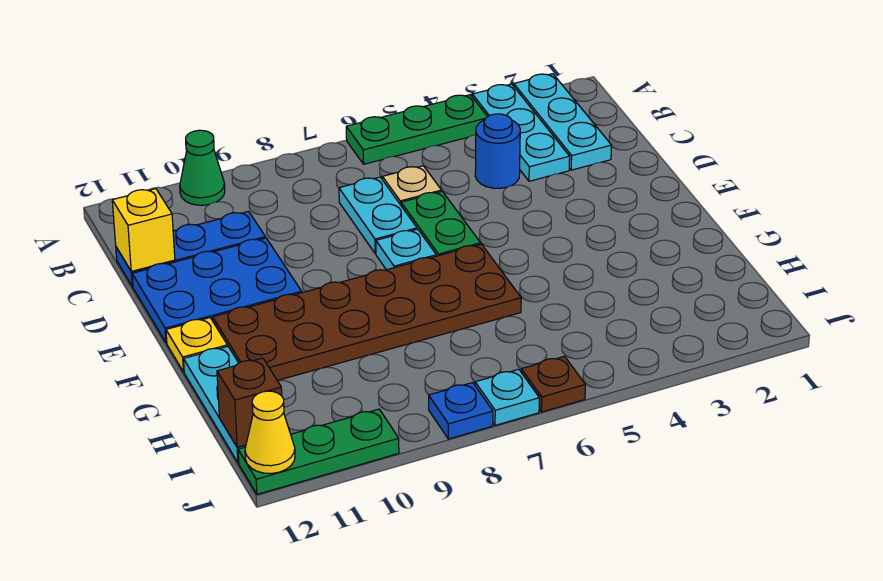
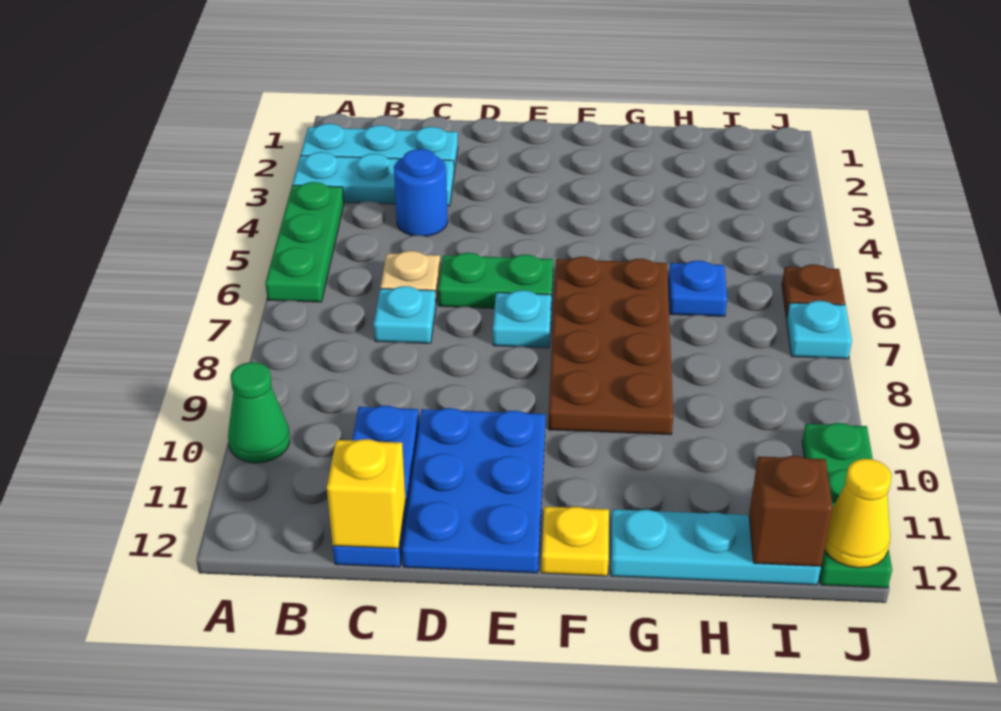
cyan 1x2 plate [339,177,417,254] -> cyan 1x1 plate [374,286,436,343]
brown 2x6 plate [213,244,521,381] -> brown 2x4 plate [548,257,673,435]
blue 1x1 plate [429,383,493,439] -> blue 1x1 plate moved to [668,261,727,316]

